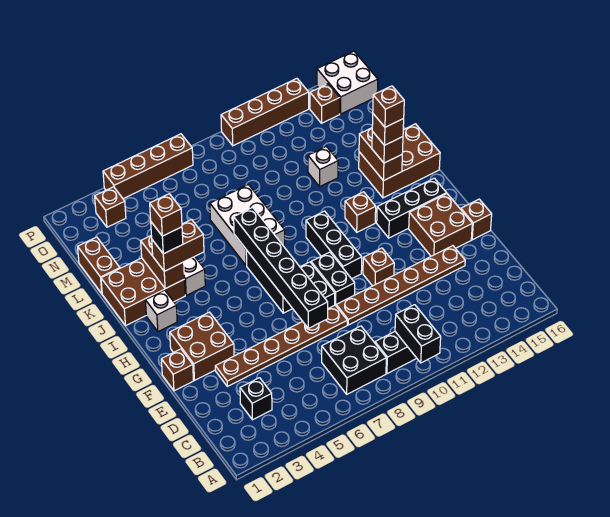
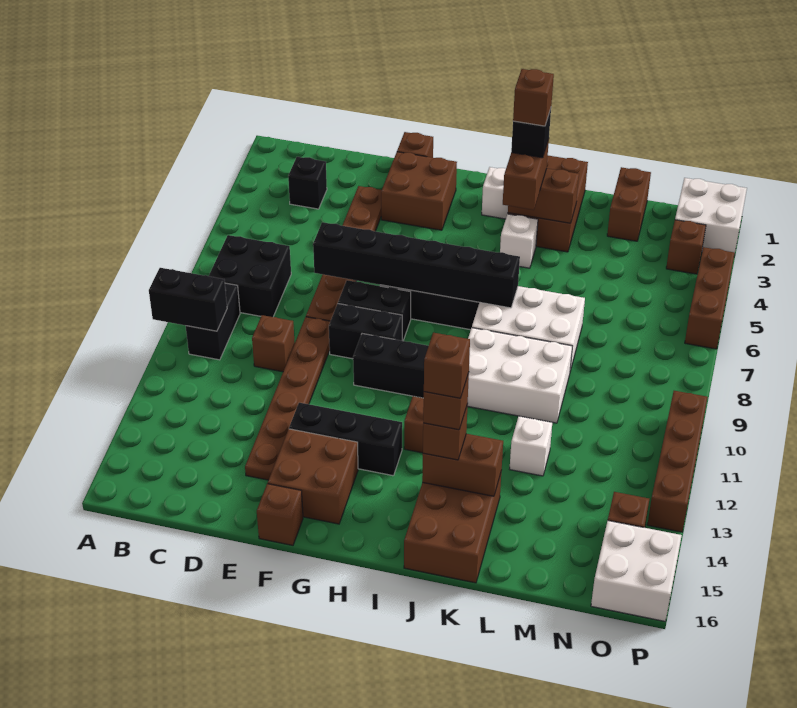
brown 1x1 brick [363,248,394,286] -> brown 1x1 brick moved to [252,315,295,372]
black 1x3 brick [377,178,447,238] -> black 1x3 brick turned to [289,403,402,476]
none -> white 2x3 brick [467,328,572,423]
brown 1x2 brick [78,237,120,293] -> brown 1x2 brick turned to [607,167,651,241]
none -> white 2x2 brick [675,178,747,253]
brown 1x4 brick [103,134,193,199] -> brown 1x3 brick [685,247,735,349]

